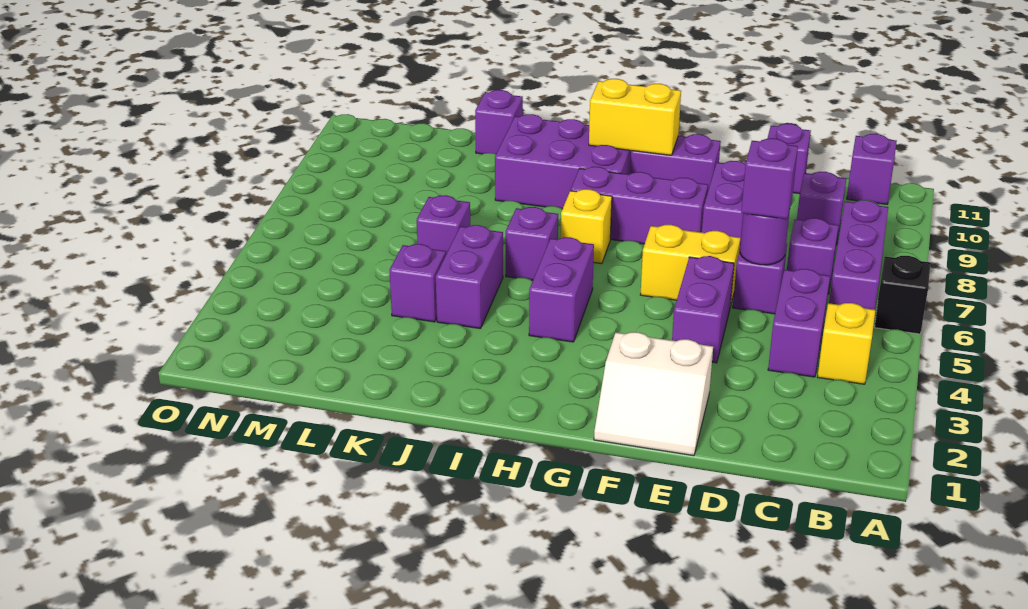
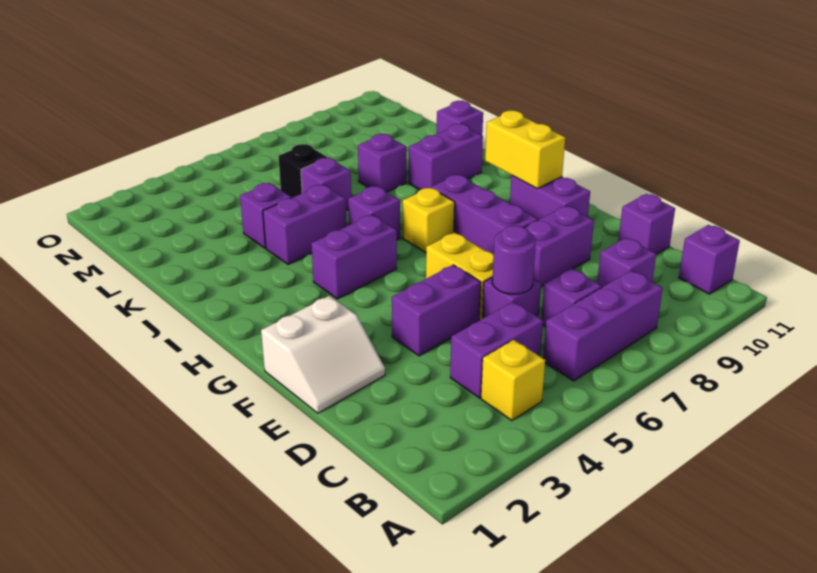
black 1x1 brick [875,256,930,334] -> black 1x1 brick moved to [278,144,327,198]
purple 1x1 brick [741,138,798,219] -> purple 1x1 brick moved to [358,134,406,192]
white 2x2 slope [594,332,713,456] -> white 2x2 slope turned to [261,296,385,413]
purple 2x3 brick [495,114,631,209] -> purple 1x2 brick [409,124,483,190]

